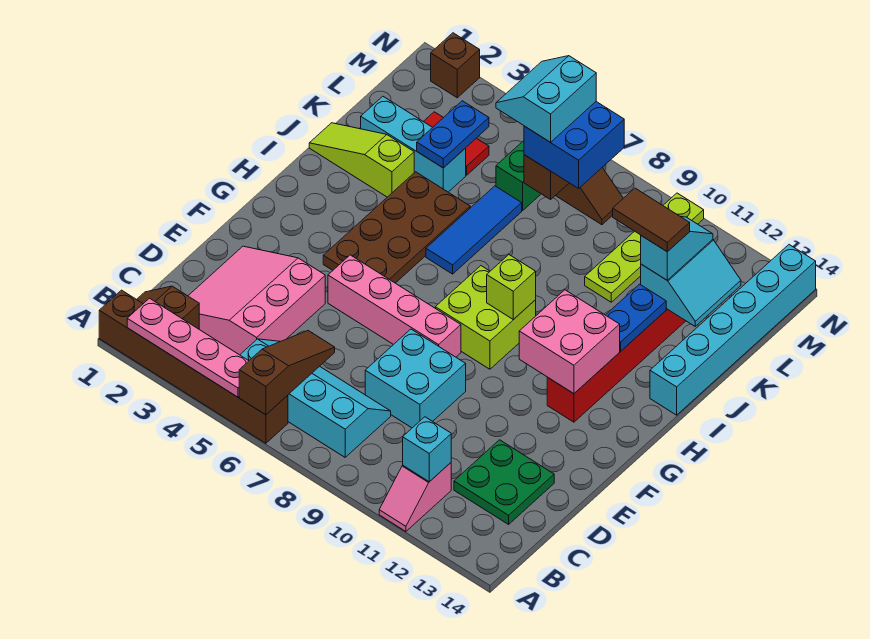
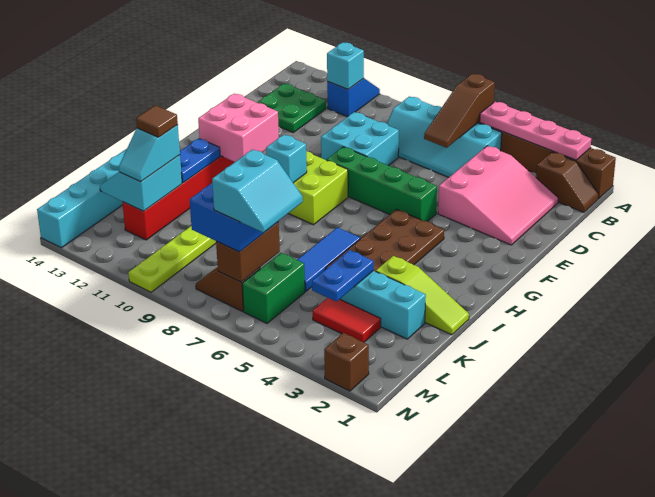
pink 1x2 slope [379,463,451,531] -> blue 1x2 slope [327,78,380,117]
pink 1x4 brick [328,255,461,357] -> green 1x4 brick [326,147,437,222]
lime 1x1 brick [487,255,536,320] -> cyan 1x1 brick [266,135,307,183]
brown 1x2 tile [613,188,690,252] -> brown 1x1 tile [136,105,178,137]

